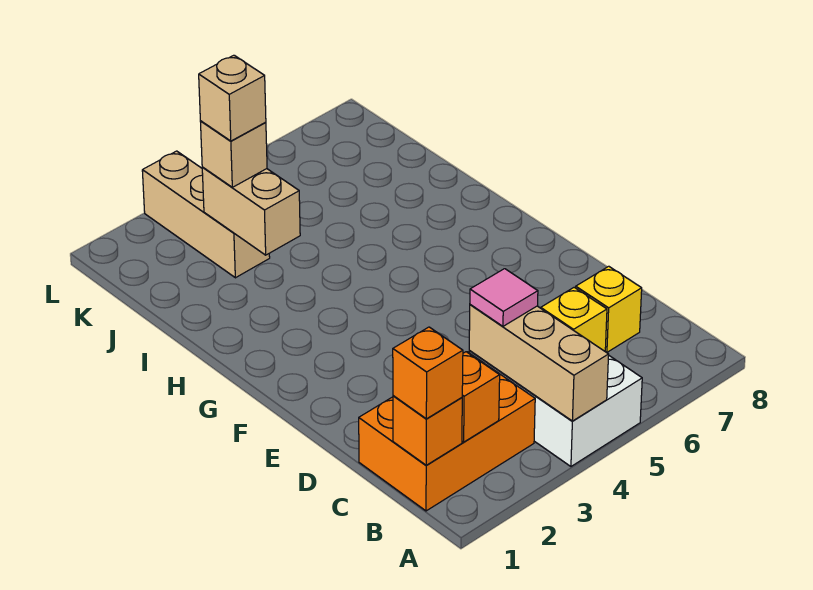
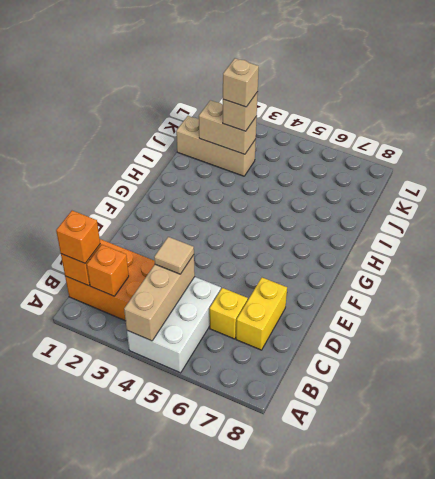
pink 1x1 tile [470,269,538,326] -> tan 1x1 tile [154,237,194,274]
yellow 1x1 brick [576,266,642,352] -> yellow 1x2 brick [236,278,287,350]
tan 1x2 brick [202,167,300,255] -> tan 1x2 brick turned to [199,100,257,154]
tan 1x3 brick [142,151,270,278] -> tan 1x3 brick turned to [176,116,256,176]

